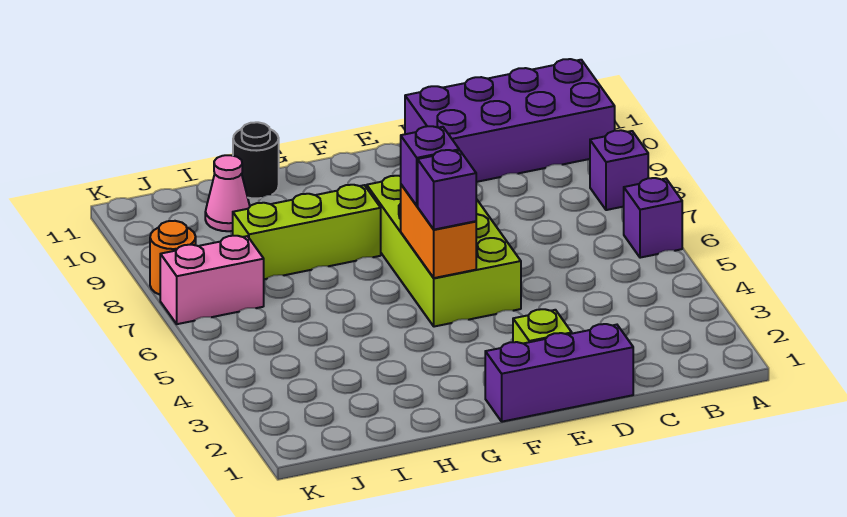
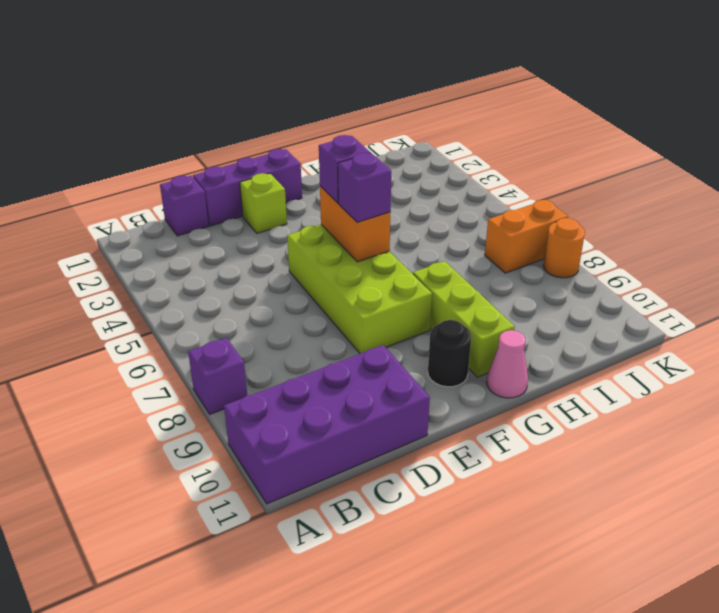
purple 1x1 brick [624,178,682,258] -> purple 1x1 brick moved to [160,176,208,236]
lime 1x3 brick [233,185,381,279] -> lime 1x3 brick turned to [413,261,515,377]
black 1x1 round brick [233,122,279,199] -> black 1x1 round brick moved to [428,320,471,387]
pink 1x1 cone [205,155,250,231] -> pink 1x1 cone moved to [487,330,528,398]
pink 1x2 brick [160,236,264,324] -> orange 1x2 brick [485,200,568,273]

